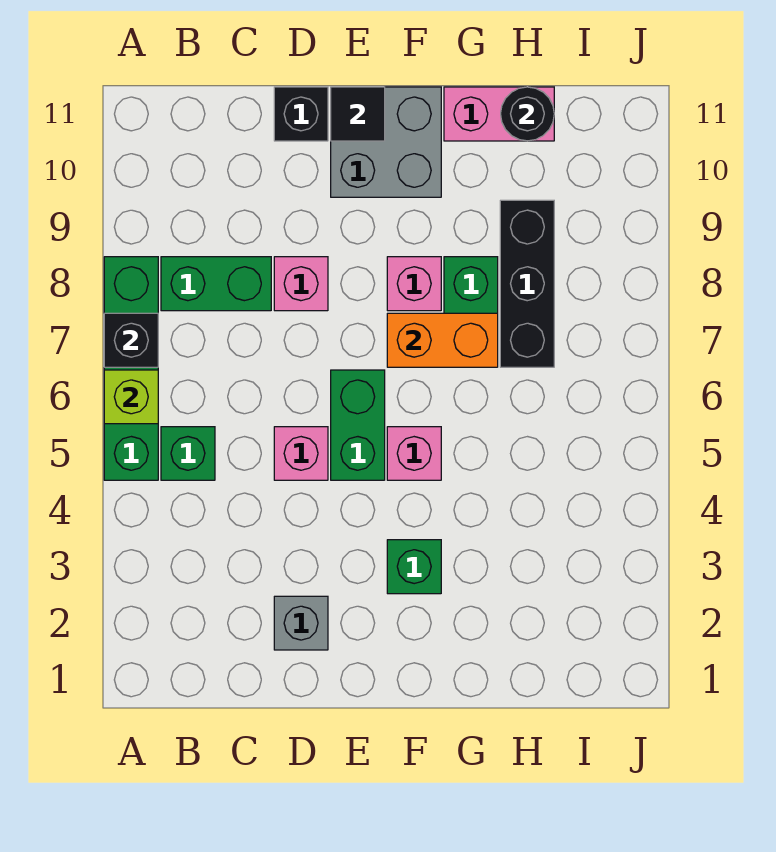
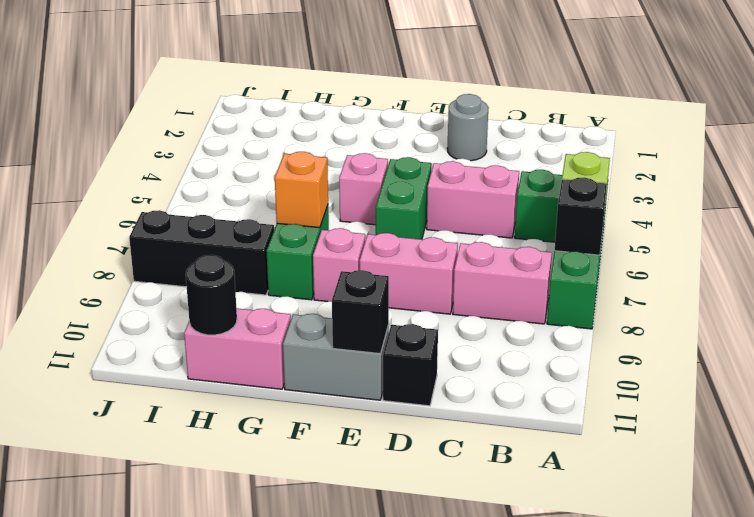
green 1x2 brick [161,257,271,311] -> pink 1x2 brick [453,242,552,324]
grey 1x1 brick [274,596,328,650] -> grey 1x1 round brick [447,94,488,161]
pink 1x1 brick [274,427,328,480] -> pink 1x2 brick [427,161,519,238]
pink 1x1 brick [274,257,328,311] -> pink 1x2 brick [360,233,458,314]
grey 2x2 brick [331,87,441,197] -> grey 1x2 brick [283,314,389,400]
black 1x1 tile [331,87,385,141] -> black 1x1 brick [332,270,389,354]
green 1x1 brick [387,540,441,594] -> none
orange 1x2 brick [387,313,498,367] -> orange 1x1 brick [275,152,328,228]
black 1x3 brick [500,200,554,367] -> black 1x3 brick turned to [129,210,274,295]

